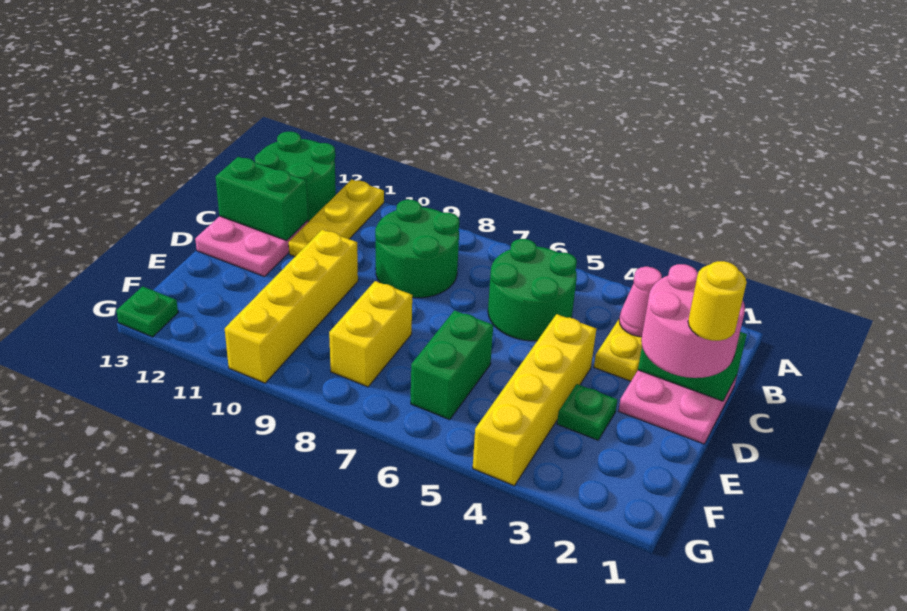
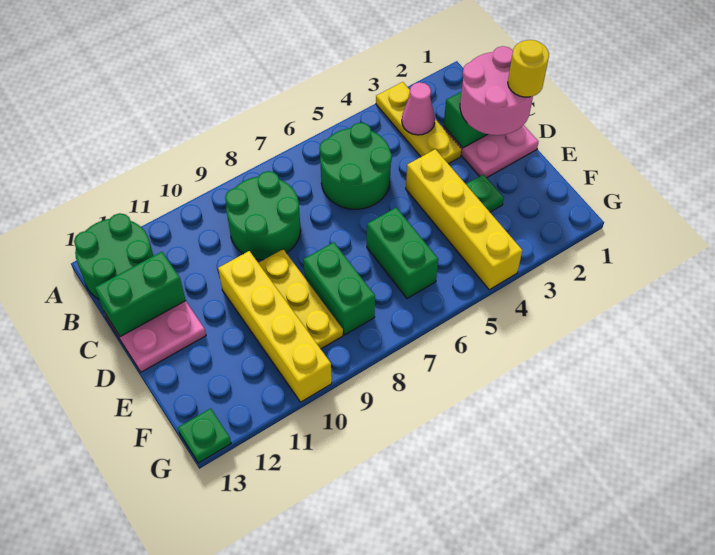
yellow 1x3 plate [289,179,384,256] -> yellow 1x3 plate moved to [259,249,343,349]
yellow 1x2 brick [329,281,412,387] -> green 1x2 brick [303,242,375,335]

